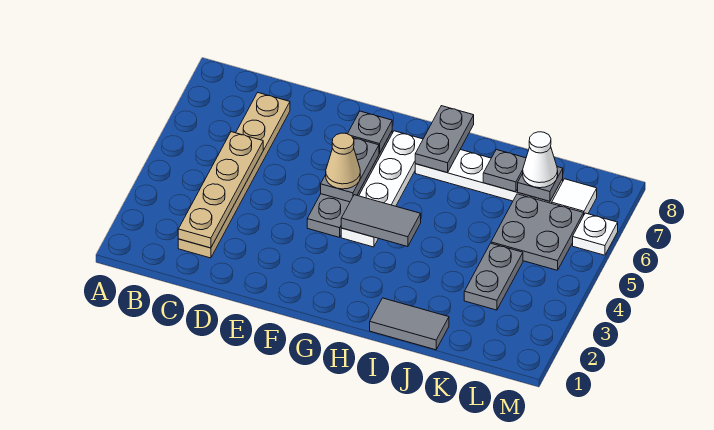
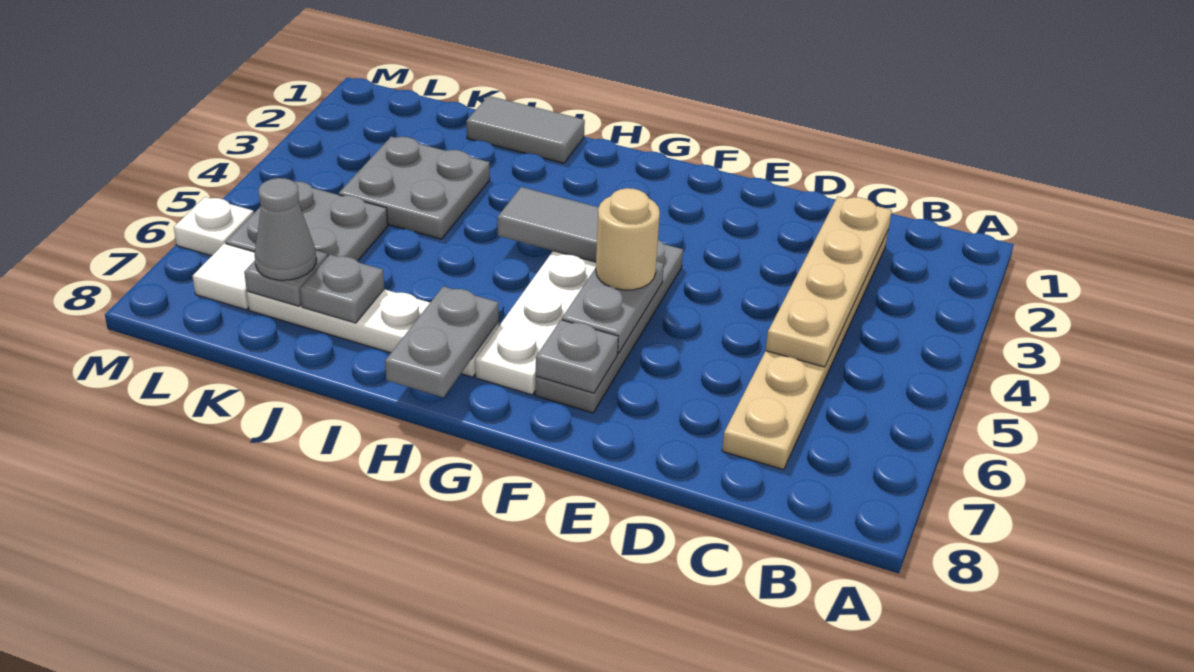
tan 1x1 cone [326,133,360,189] -> tan 1x1 round brick [596,188,660,290]
grey 1x2 plate [464,243,523,310] -> grey 2x2 plate [339,137,490,239]
white 1x1 cone [523,132,558,188] -> grey 1x1 cone [254,178,316,280]

